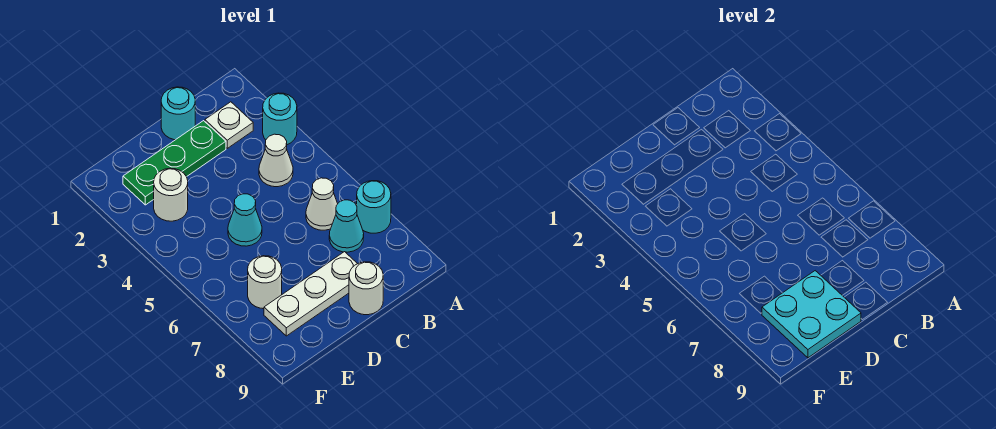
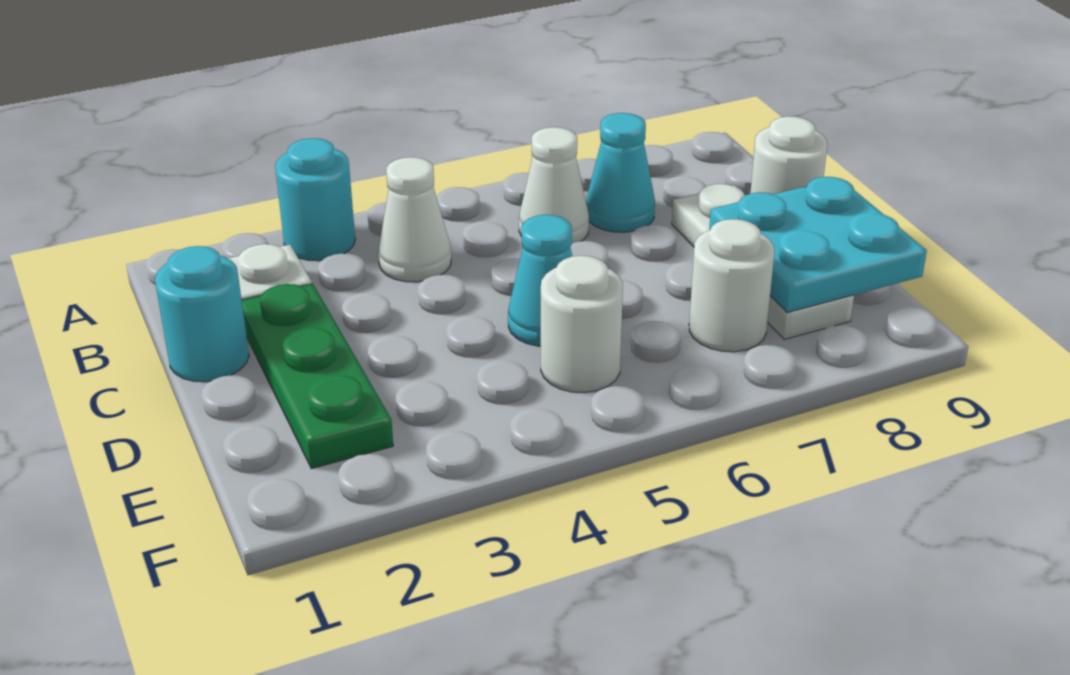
cyan 1x1 round brick [357,181,391,233] -> none
white 1x1 round brick [154,168,188,221] -> white 1x1 round brick moved to [541,256,623,393]

